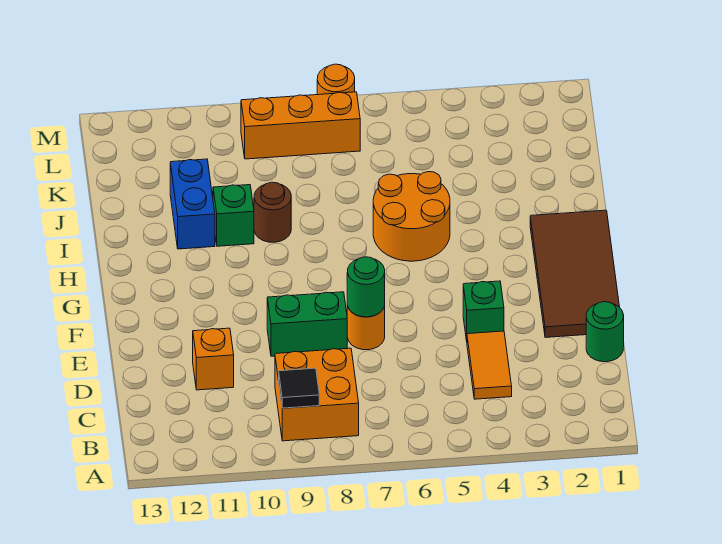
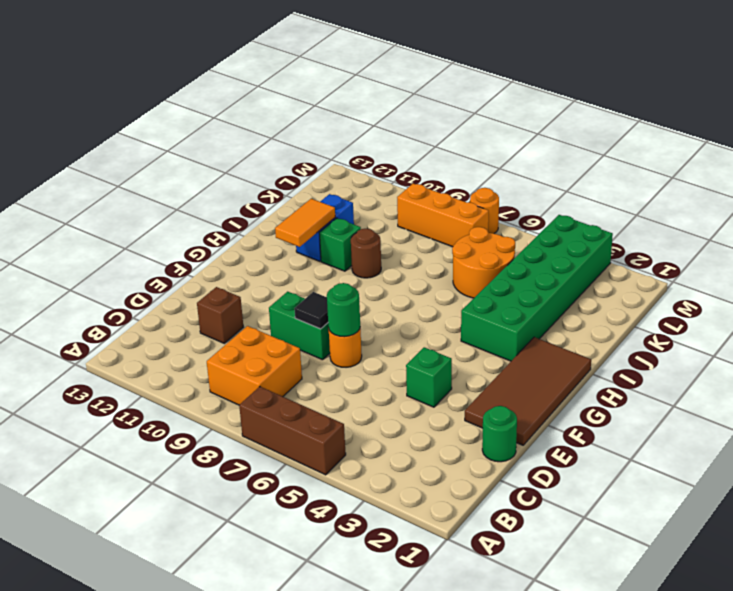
none -> brown 1x3 brick [239,387,346,475]
black 1x1 tile [279,368,319,408] -> black 1x1 tile moved to [295,292,328,329]
orange 1x2 tile [467,331,512,399] -> orange 1x2 tile moved to [275,199,335,247]
orange 1x1 brick [193,328,234,390] -> brown 1x1 brick [197,287,243,343]
none -> green 2x6 brick [461,215,613,361]
orange 2x2 round brick [373,172,450,261] -> orange 2x2 round brick moved to [452,227,515,298]

